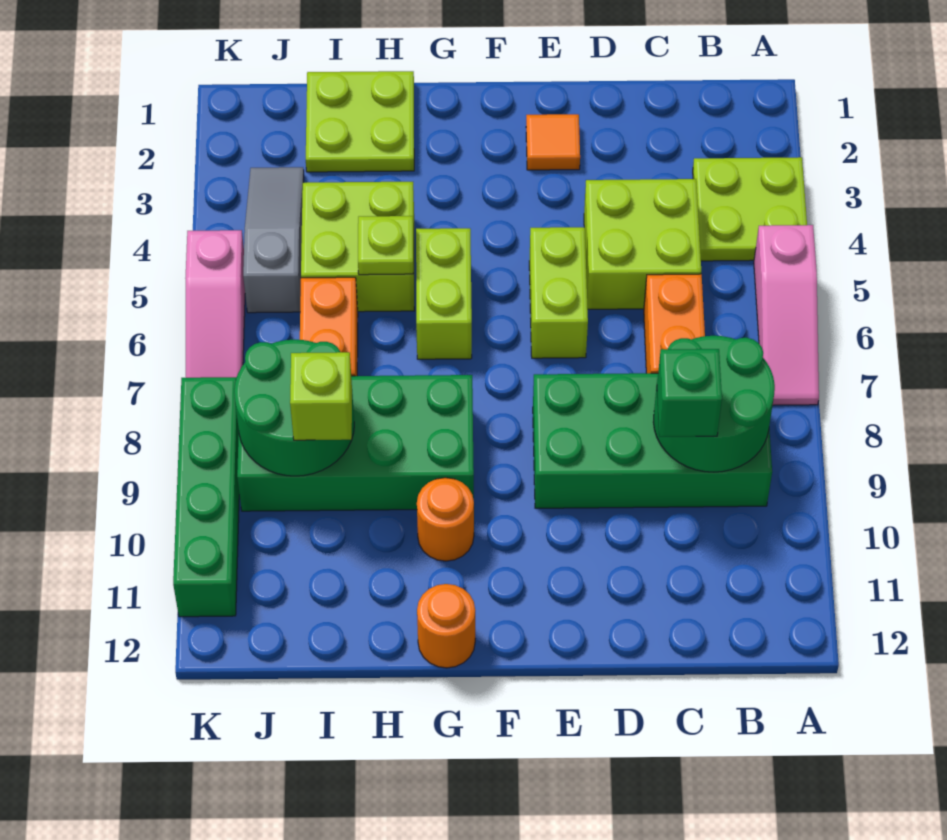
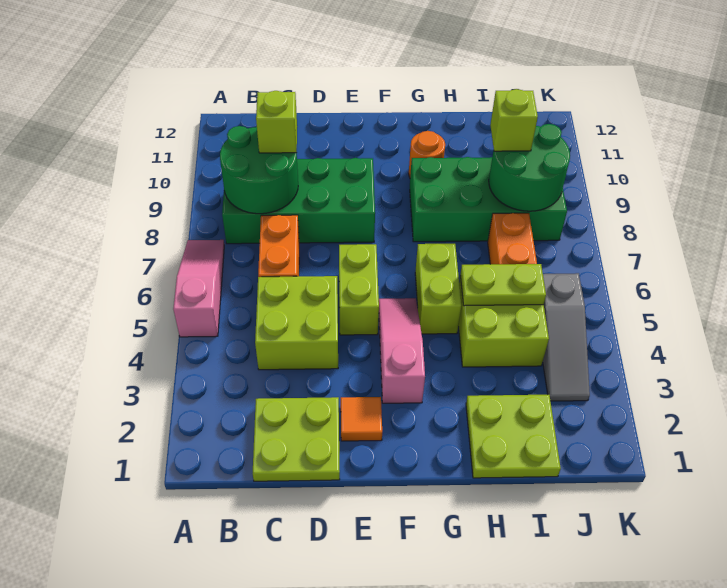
lime 2x2 plate [693,157,807,261] -> lime 2x2 plate moved to [253,397,340,481]
green 1x1 brick [657,349,722,437] -> lime 1x1 brick [256,91,297,153]
orange 1x1 round brick [417,584,475,668] -> none
lime 1x1 plate [358,216,413,275] -> lime 1x2 plate [460,264,546,306]
pink 1x3 slope [185,230,245,378] -> pink 1x3 slope moved to [379,298,425,403]
green 1x4 brick [173,377,239,617] -> none

